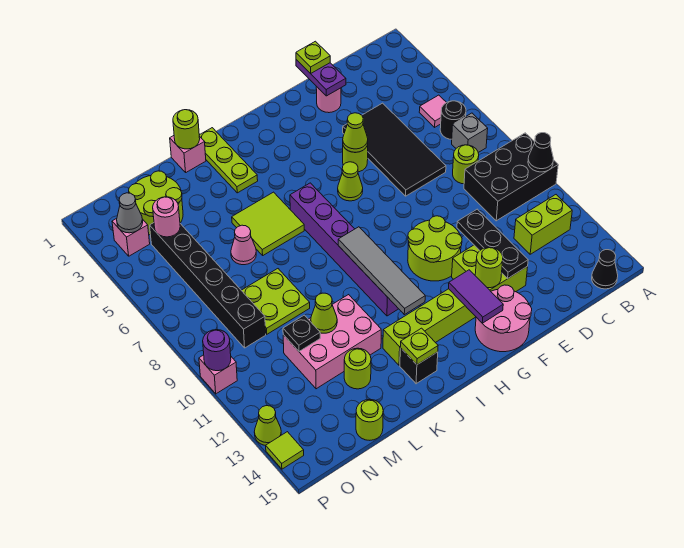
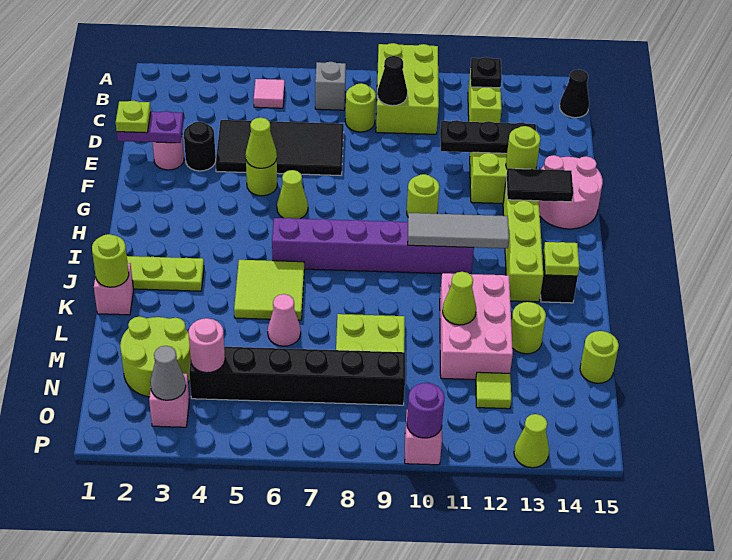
black 2x3 brick [464,133,558,221] -> lime 2x3 brick [376,43,439,134]
black 1x1 cone [528,133,553,172] -> black 1x1 cone moved to [377,56,407,106]
black 1x1 round brick [440,101,466,139] -> black 1x1 round brick moved to [184,122,216,171]
lime 2x2 round brick [408,216,462,281] -> lime 1x1 round brick [407,174,439,216]
purple 1x2 tile [449,270,503,323] -> black 1x2 tile [506,168,573,202]
grey 1x4 tile [338,227,425,315] -> grey 1x3 tile [408,213,509,248]
black 1x1 plate [283,315,320,351] -> black 1x1 plate moved to [470,57,502,88]
lime 1x1 tile [266,432,304,469] -> lime 1x1 tile moved to [476,372,511,409]

